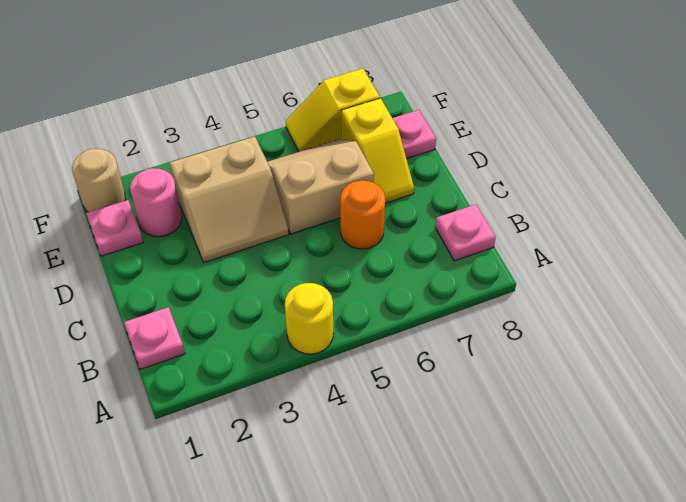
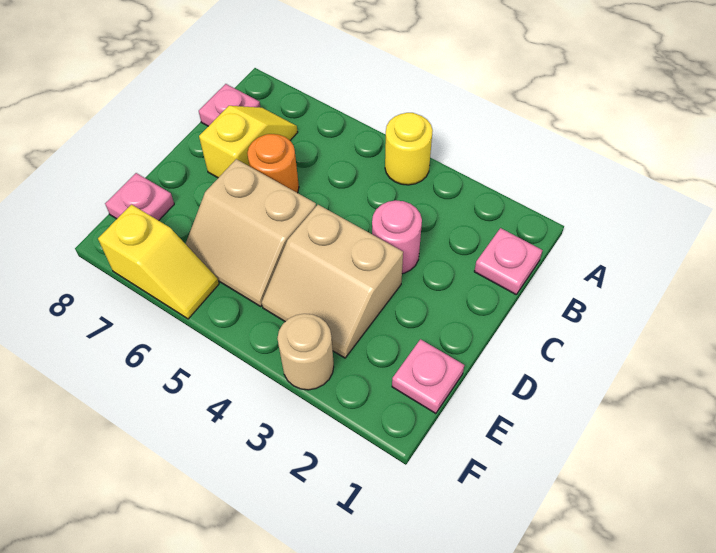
tan 2x2 slope [170,137,289,262] -> tan 2x2 slope turned to [262,205,403,358]
yellow 1x2 slope [341,98,414,203] -> yellow 1x2 slope moved to [199,106,298,178]
pink 1x1 round brick [130,168,182,237] -> pink 1x1 round brick moved to [372,200,422,274]
tan 1x1 round brick [72,149,126,212] -> tan 1x1 round brick moved to [277,314,334,390]

